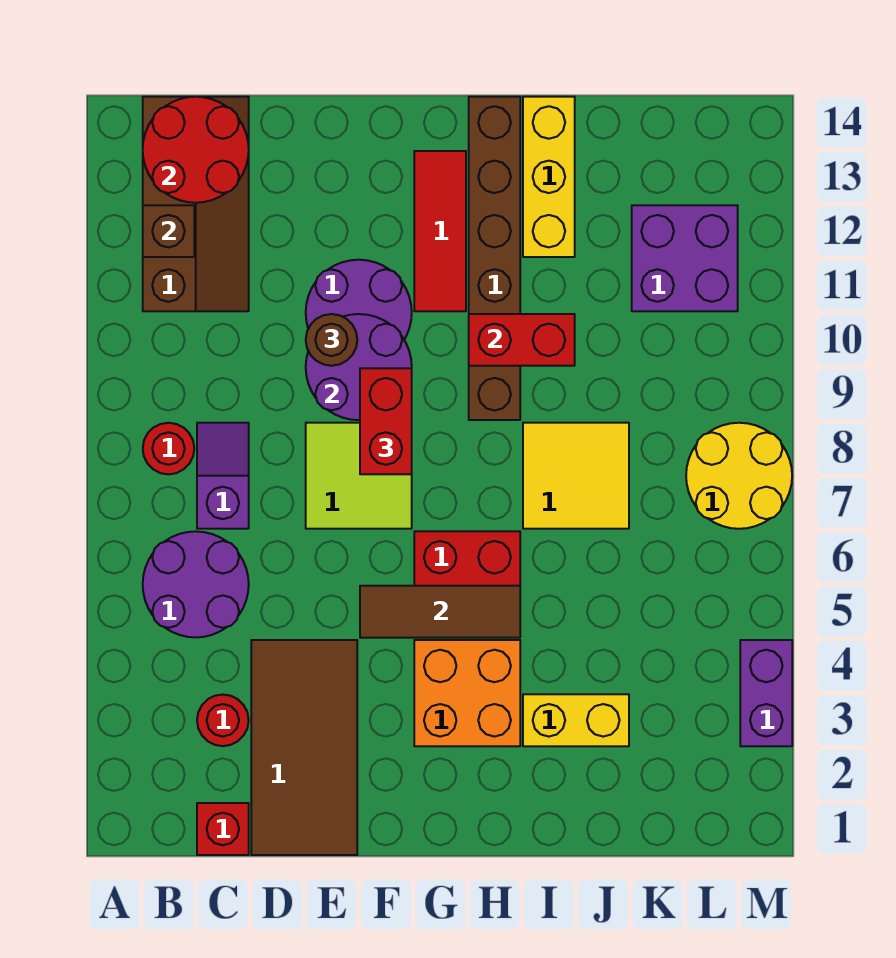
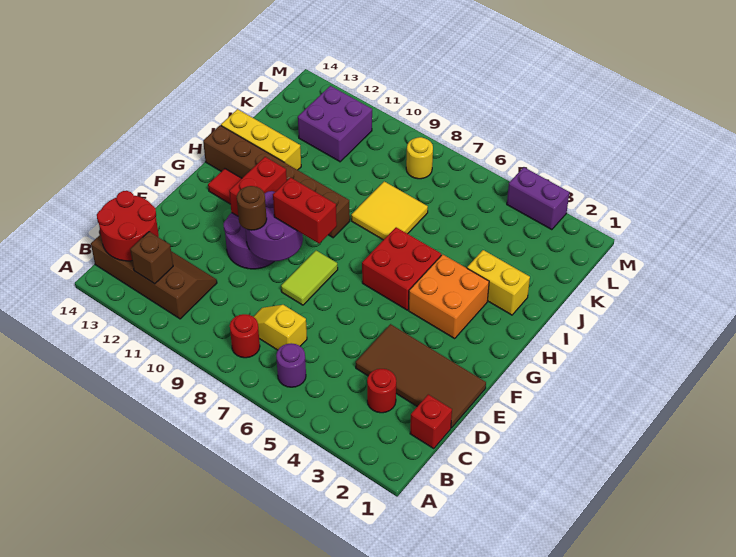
purple 2x2 round brick [143,531,249,637] -> purple 1x1 round brick [276,343,306,387]
purple 1x2 slope [197,423,249,529] -> yellow 1x2 slope [254,305,307,350]
lime 2x2 tile [306,423,412,529] -> lime 1x2 tile [281,251,338,305]
brown 1x3 tile [360,586,520,638] -> none
red 1x2 brick [469,314,575,366] -> red 1x2 brick moved to [229,157,287,216]
yellow 1x2 brick [523,694,629,746] -> yellow 1x2 brick turned to [467,250,530,315]
yellow 2x2 round brick [686,423,792,529] -> yellow 1x1 round brick [406,137,433,179]

